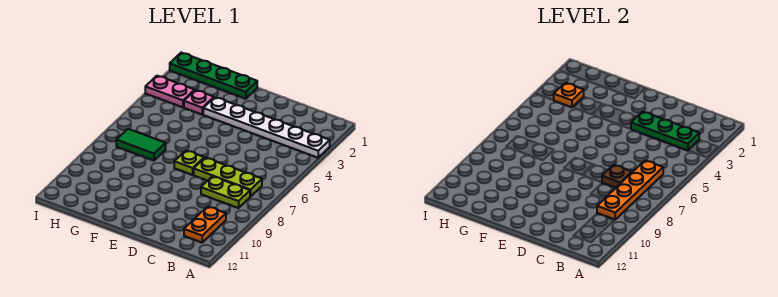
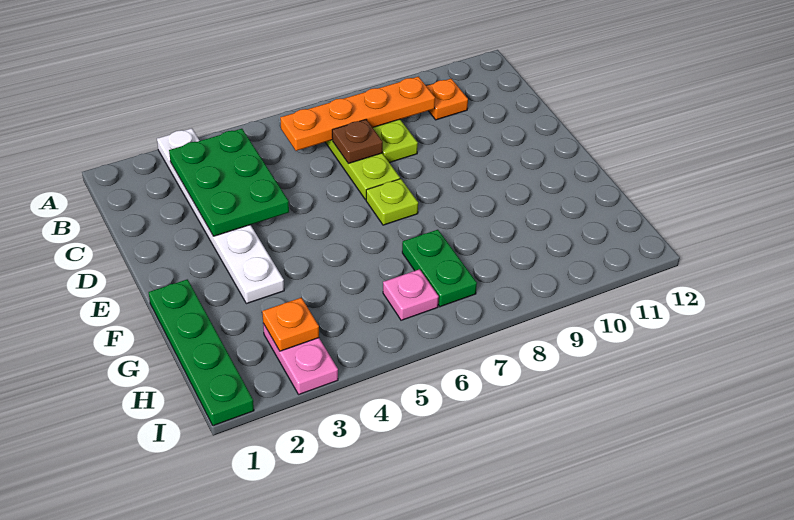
green 1x3 plate [631,112,699,151] -> green 2x3 plate [169,129,289,236]
orange 1x2 plate [184,206,226,242] -> orange 1x1 plate [427,79,468,120]
pink 1x1 plate [184,90,214,114] -> pink 1x1 plate moved to [383,269,439,320]
green 1x2 tile [116,129,166,161] -> green 1x2 plate [402,230,477,307]

